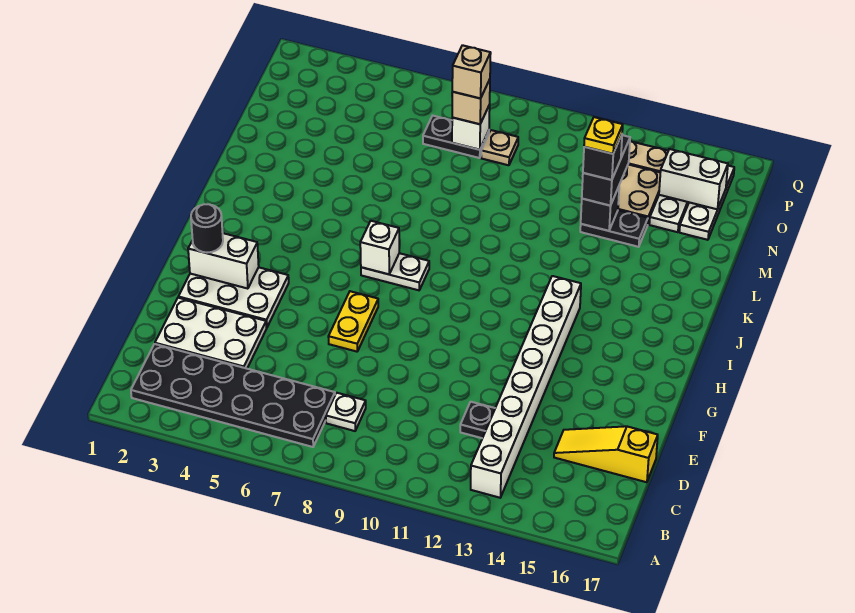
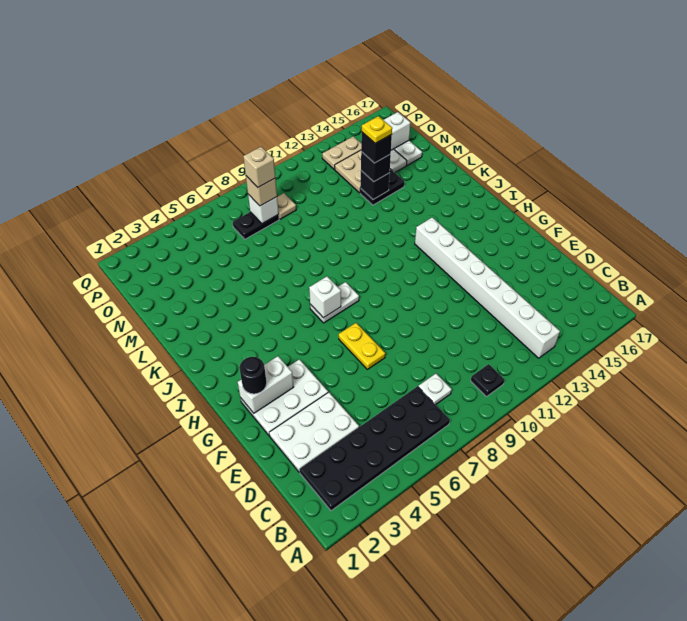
black 1x1 plate [460,402,495,438] -> black 1x1 plate moved to [471,364,505,397]
yellow 1x3 slope [554,426,658,482] -> none
black 1x2 brick [582,135,630,206] -> black 1x1 brick [361,152,391,182]

